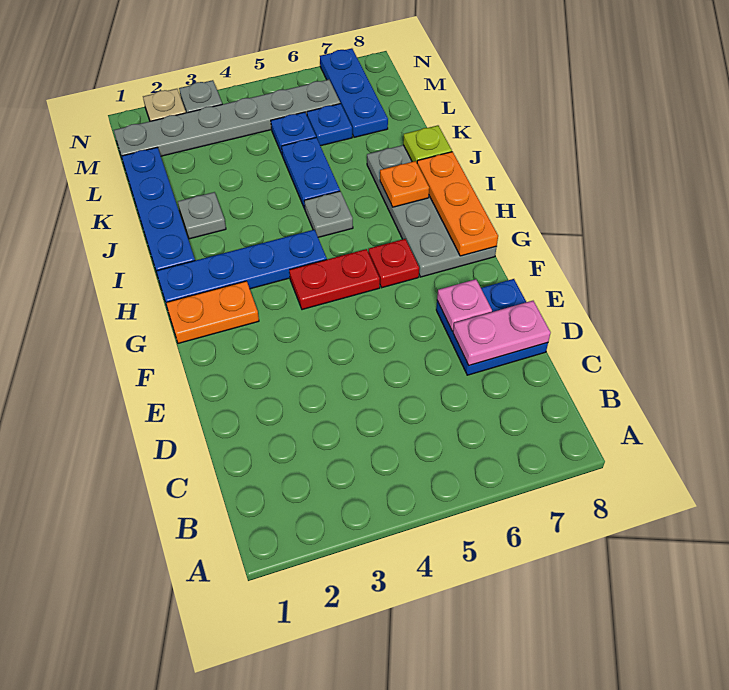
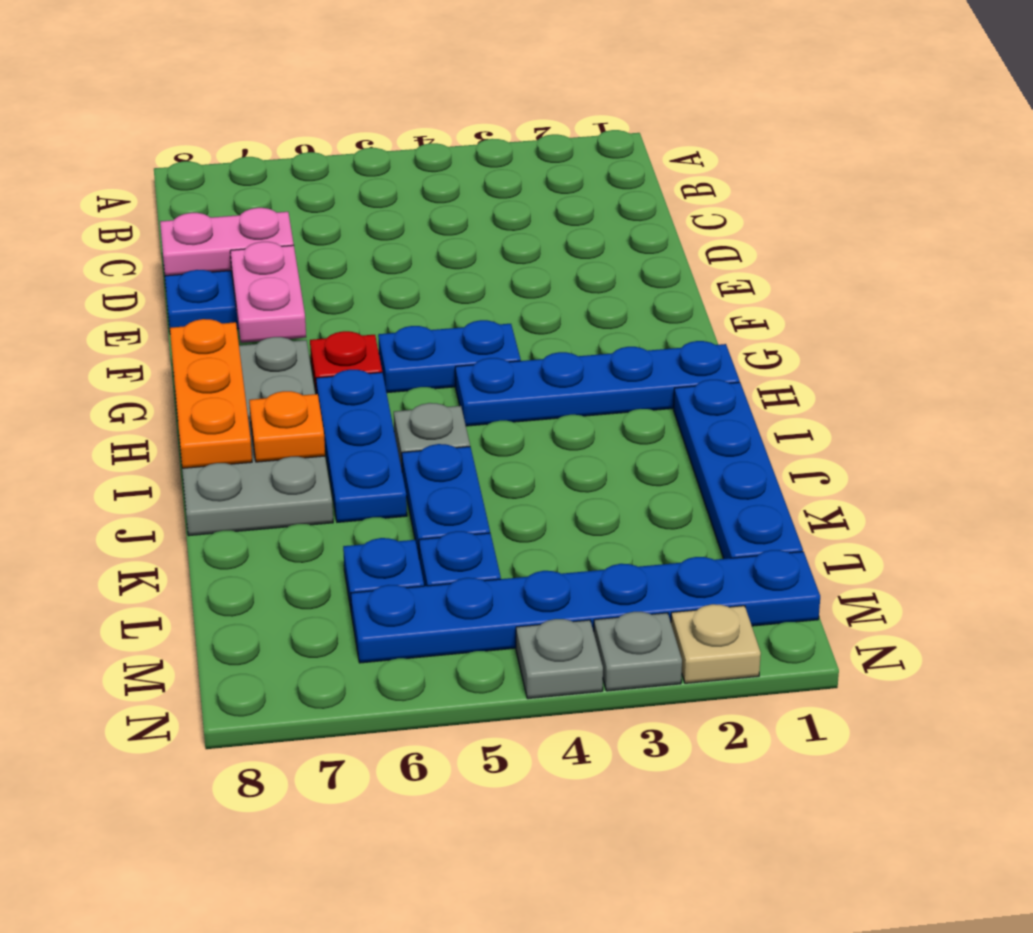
pink 1x1 plate [437,279,492,331] -> pink 1x2 plate [230,242,306,343]
orange 1x2 plate [166,281,259,343] -> none
red 1x2 plate [289,249,380,310] -> blue 1x2 plate [378,320,521,393]
grey 1x1 plate [178,192,226,239] -> grey 1x1 plate moved to [516,619,603,699]
lime 1x1 plate [403,125,452,162] -> none
blue 1x3 plate [320,48,388,137] -> blue 1x3 plate moved to [316,370,407,522]
grey 1x6 plate [114,80,340,158] -> blue 1x6 plate [351,550,820,663]

